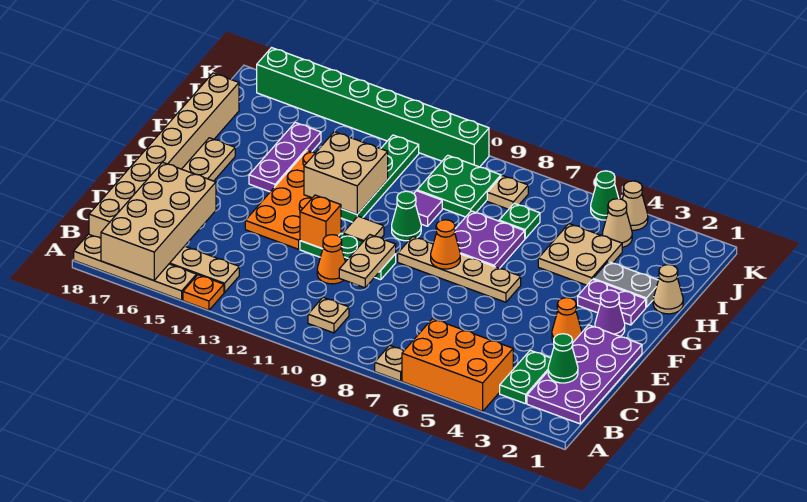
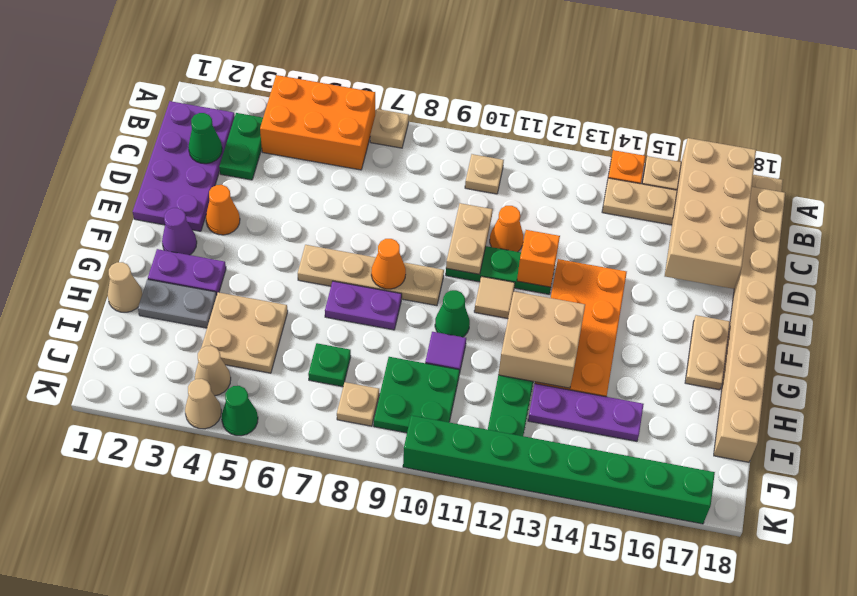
purple 2x2 plate [455,211,525,268] -> purple 1x2 plate [325,281,402,330]
purple 1x3 plate [249,123,321,192] -> purple 1x3 plate turned to [528,384,644,441]

